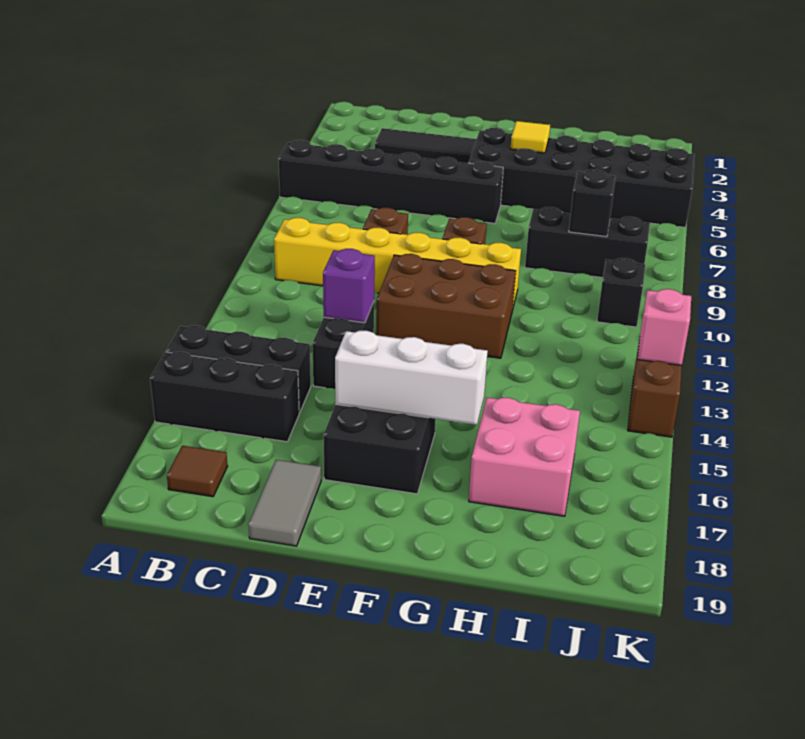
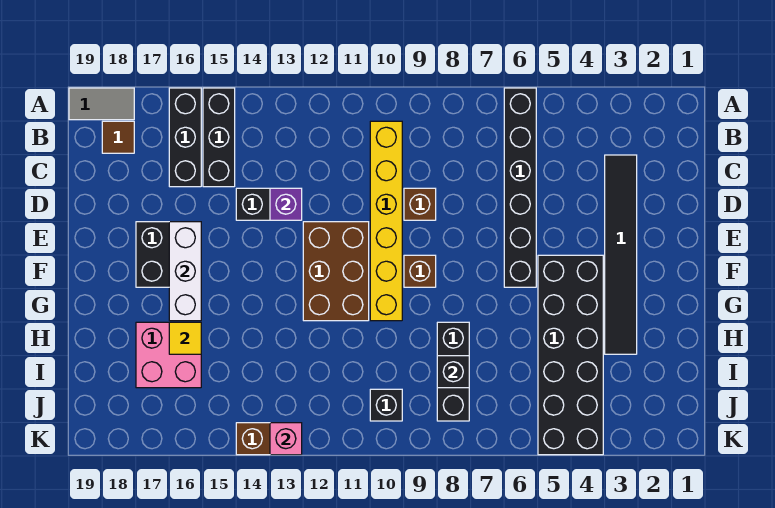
grey 1x2 tile [248,460,321,546] -> grey 1x2 tile moved to [69,88,134,120]
yellow 1x1 tile [511,121,550,153] -> yellow 1x1 tile moved to [169,322,201,354]

